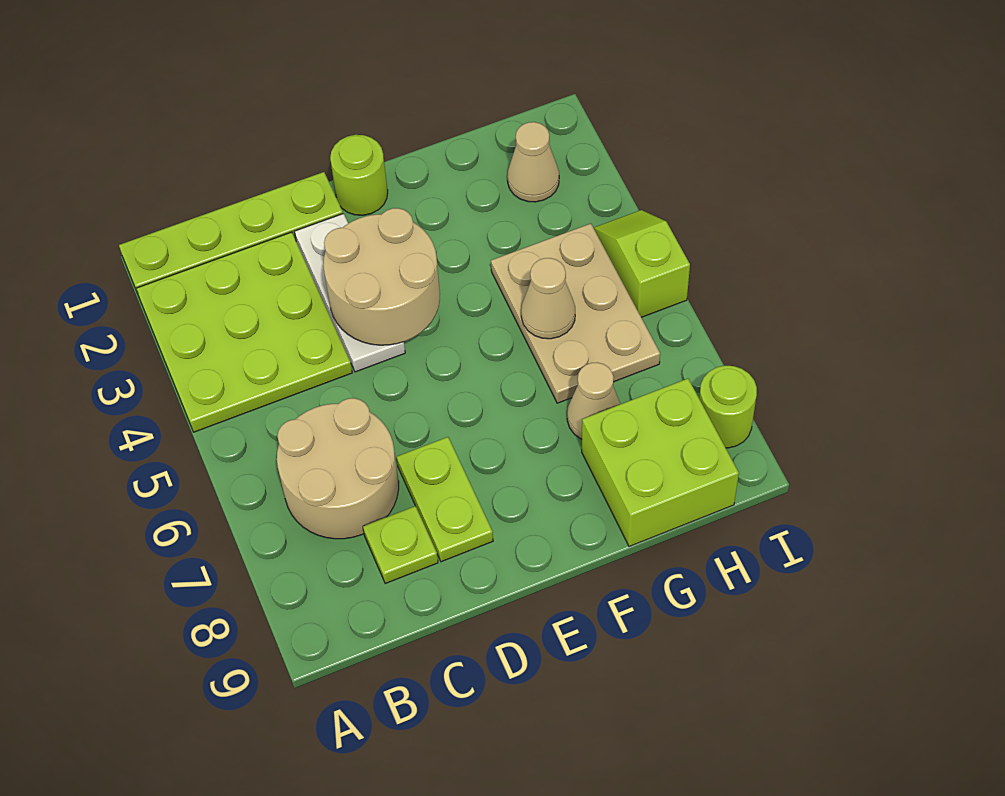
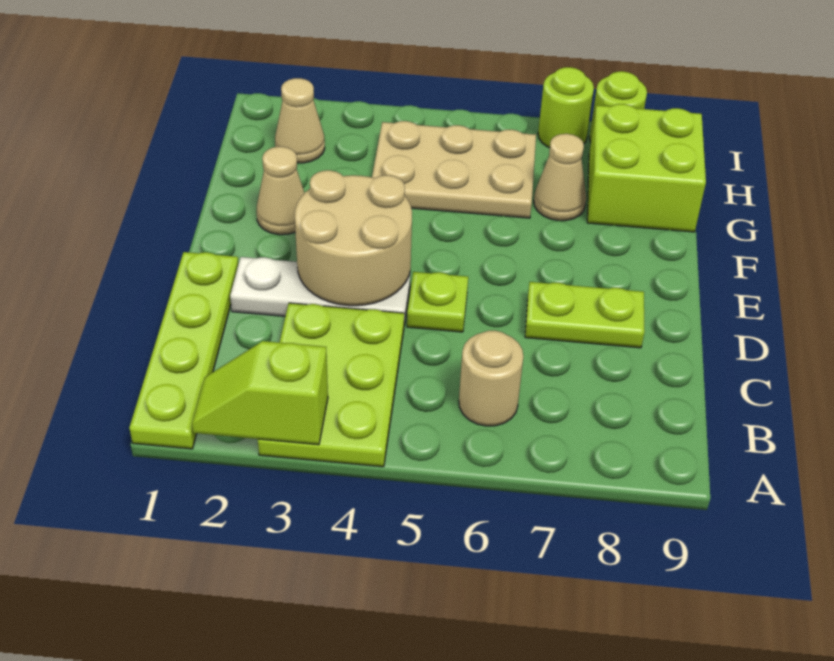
lime 3x3 plate [136,232,352,432] -> lime 2x3 plate [258,303,404,467]
tan 2x2 round brick [277,398,399,539] -> tan 1x1 round brick [459,330,523,426]
lime 1x1 plate [363,506,438,584] -> lime 1x1 plate moved to [407,272,468,332]
lime 1x1 round brick [330,135,388,215] -> lime 1x1 round brick moved to [538,67,594,148]
tan 1x1 cone [521,258,575,339] -> tan 1x1 cone moved to [256,147,304,235]
lime 1x2 slope [594,210,690,317] -> lime 1x2 slope moved to [192,341,328,445]

